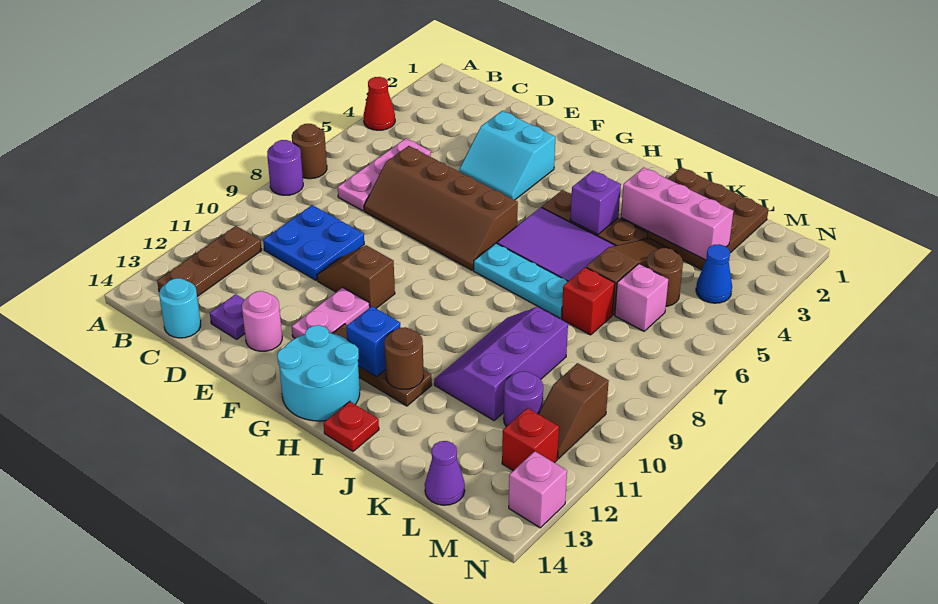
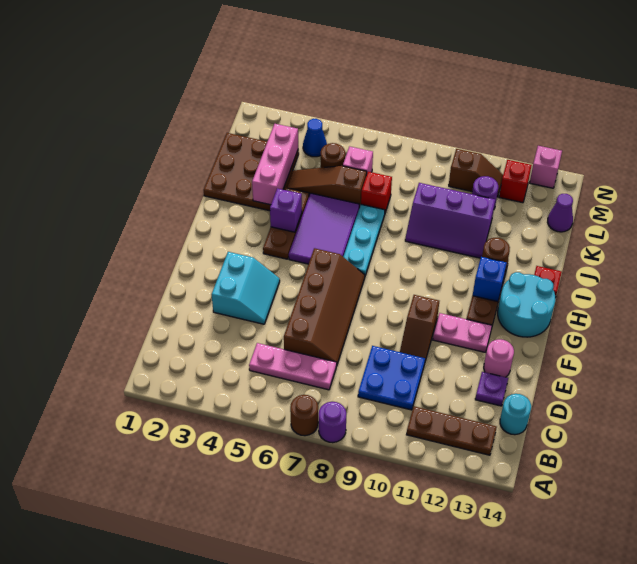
red 1x1 cone [363,77,395,130] -> none

